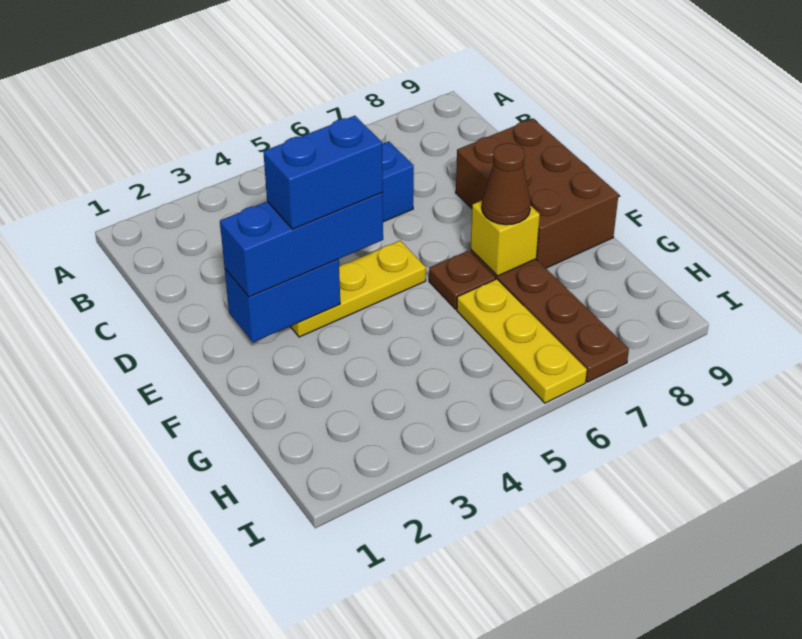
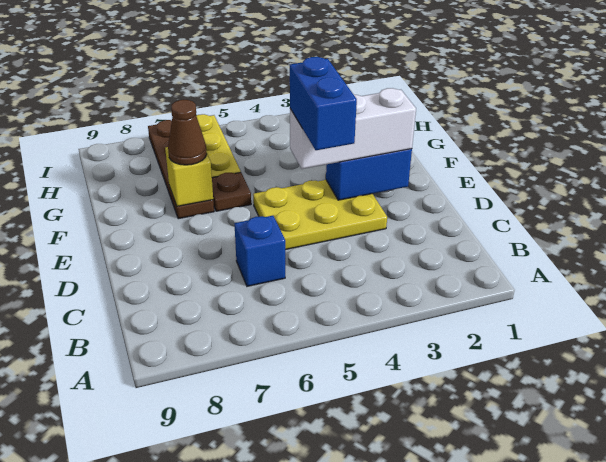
brown 2x3 brick [456,119,619,268] -> none
blue 1x3 brick [220,192,383,297] -> white 1x3 brick [290,88,416,169]
yellow 1x3 plate [290,241,426,337] -> yellow 2x3 plate [253,180,387,250]
blue 1x2 brick [263,116,383,229] -> blue 1x2 brick turned to [290,57,357,150]

